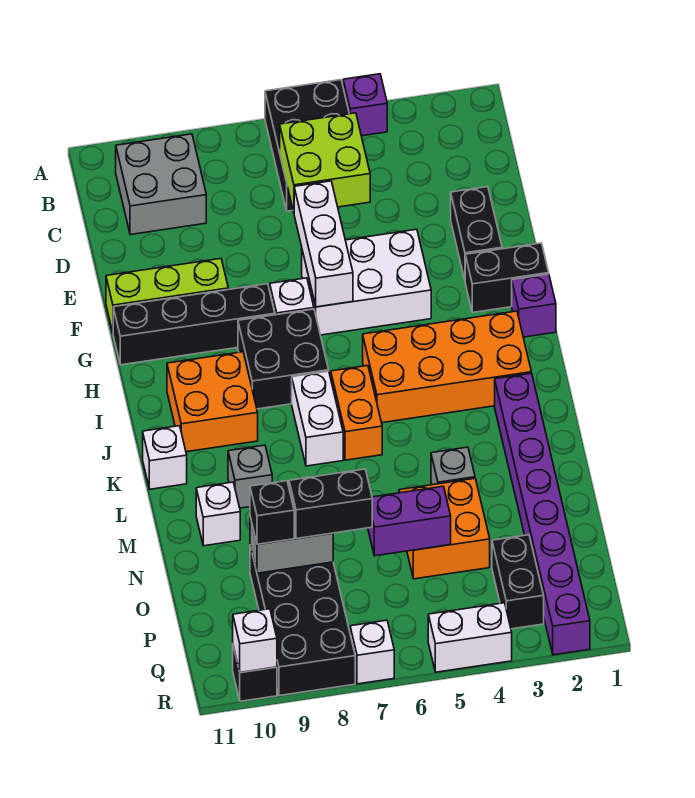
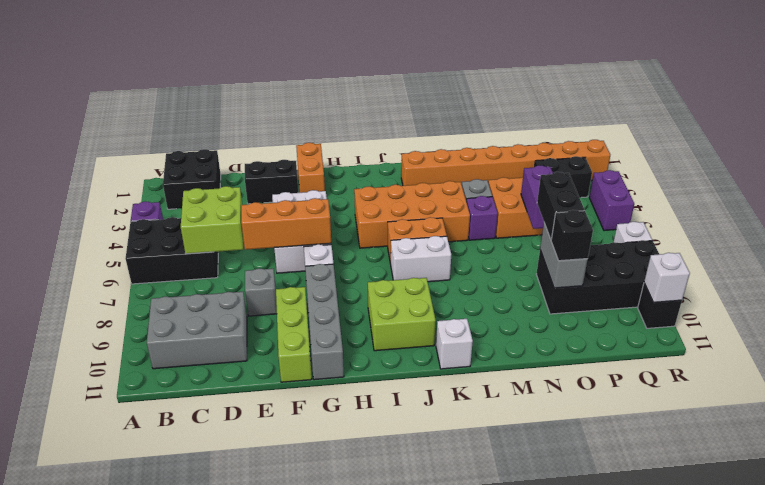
grey 2x2 brick [116,134,206,235] -> grey 2x3 brick [147,292,247,369]
white 1x3 brick [294,181,353,307] -> orange 1x3 brick [241,198,331,250]
black 1x2 brick [465,243,549,312] -> orange 1x2 brick [296,143,325,193]
black 1x4 brick [113,284,275,365] -> grey 1x4 brick [305,264,344,380]
purple 1x1 brick [512,274,556,337] -> purple 1x1 brick moved to [467,196,498,240]
black 2x2 brick [238,309,329,409] -> black 2x2 brick moved to [163,149,221,209]
orange 2x4 brick [363,311,531,423] -> orange 2x4 brick turned to [354,181,470,248]
orange 2x2 brick [167,352,258,452] -> lime 2x2 brick [368,278,436,351]
purple 1x8 brick [495,373,590,655] -> orange 1x8 brick [401,140,610,186]
grey 1x1 brick [228,445,272,508] -> grey 1x1 brick moved to [245,269,277,316]
white 1x1 brick [196,482,240,546] -> none
white 1x2 brick [428,603,512,672] -> purple 1x2 brick [589,170,634,231]

